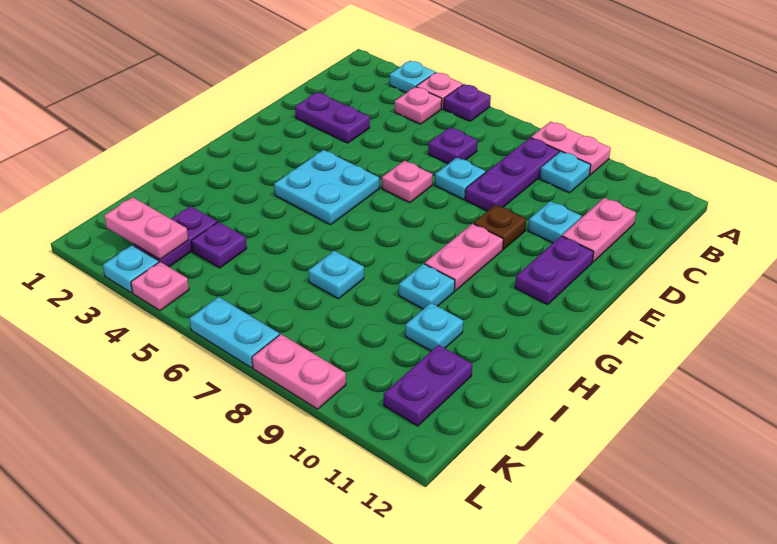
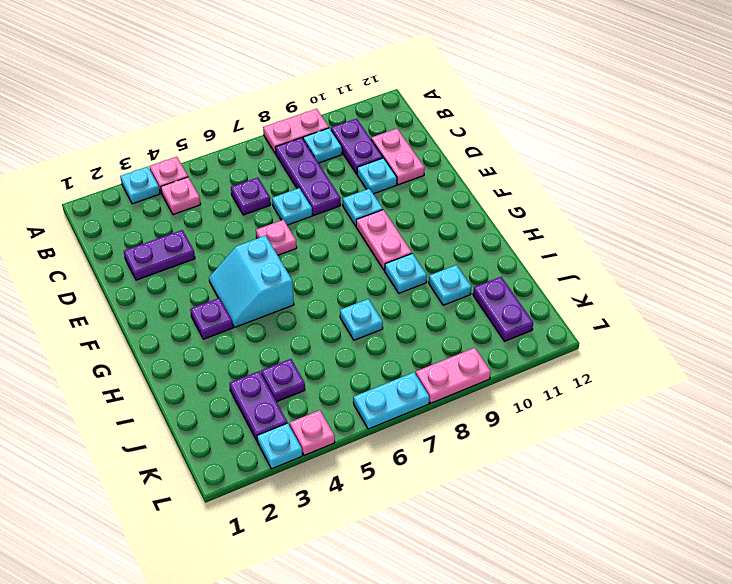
purple 1x1 plate [444,84,491,121] -> purple 1x1 plate moved to [190,298,233,339]
brown 1x1 plate [473,205,526,249] -> cyan 1x1 plate [343,189,383,226]
purple 1x2 plate [515,236,594,305] -> purple 1x2 plate moved to [331,118,383,174]
cyan 2x2 plate [274,150,379,225] -> cyan 2x2 slope [209,236,294,328]
pink 1x2 plate [104,197,188,259] -> none

